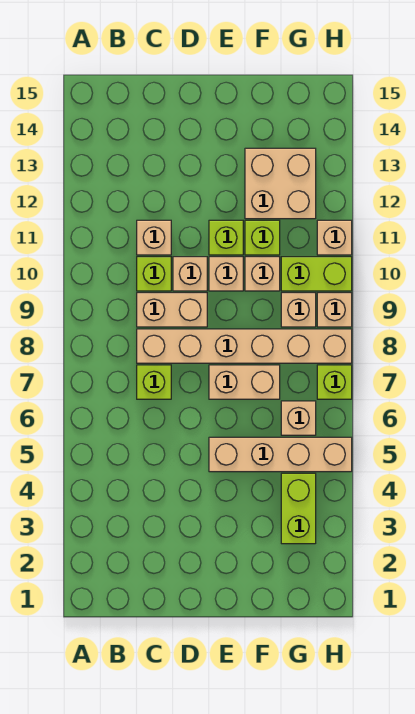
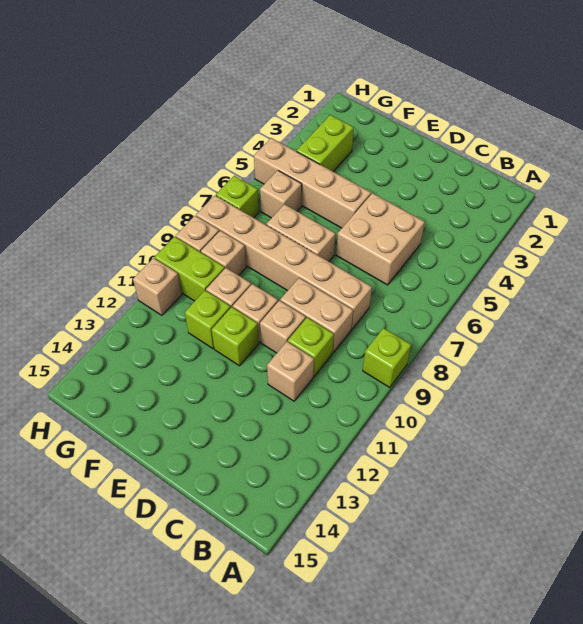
lime 1x1 brick [137,365,171,399] -> lime 1x1 brick moved to [363,328,411,387]
tan 2x2 brick [245,148,316,219] -> tan 2x2 brick moved to [336,193,425,285]

